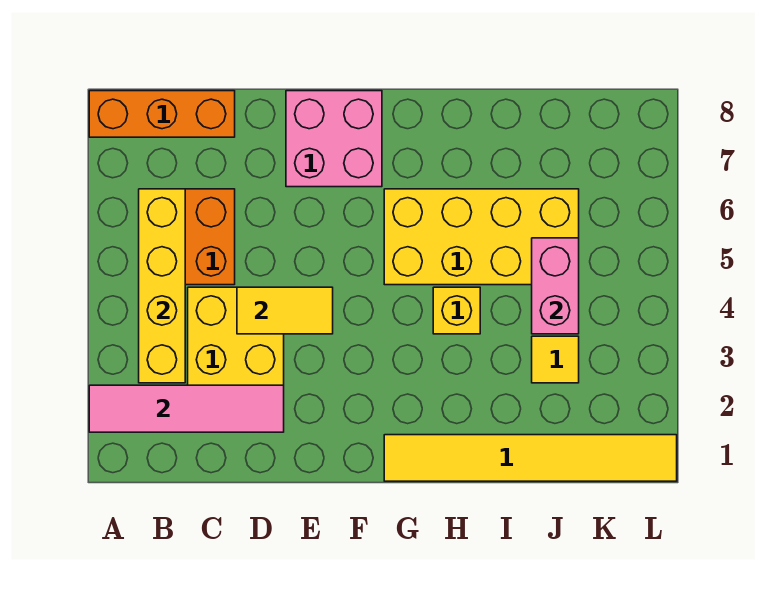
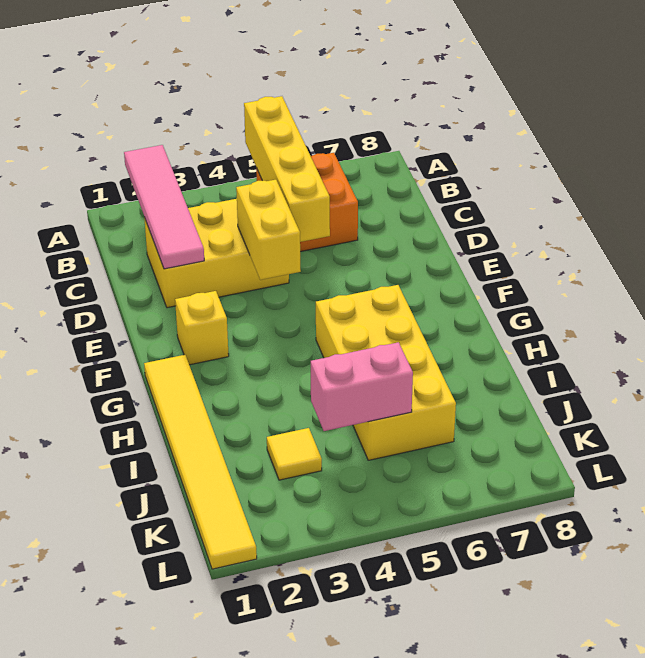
orange 1x3 brick [89,91,235,137] -> none
yellow 1x4 brick [139,189,185,383] -> yellow 1x4 brick turned to [244,96,330,242]
yellow 1x2 tile [237,287,333,334] -> yellow 1x2 brick [236,180,301,280]
pink 2x2 brick [286,91,382,187] -> none
yellow 1x1 brick [433,287,480,334] -> yellow 1x1 brick moved to [175,291,229,365]

